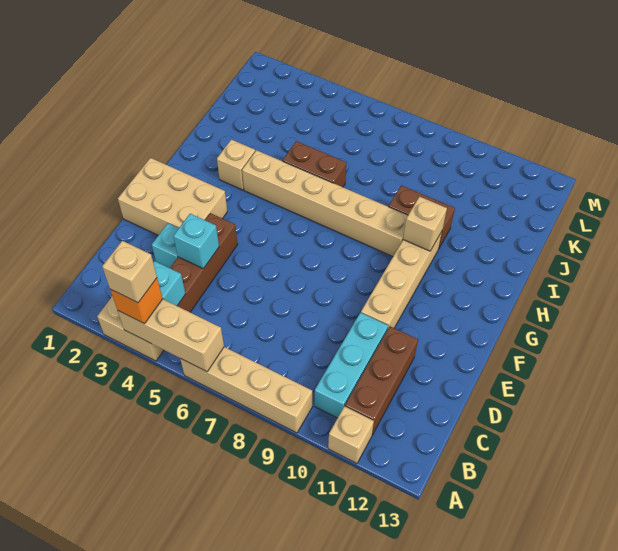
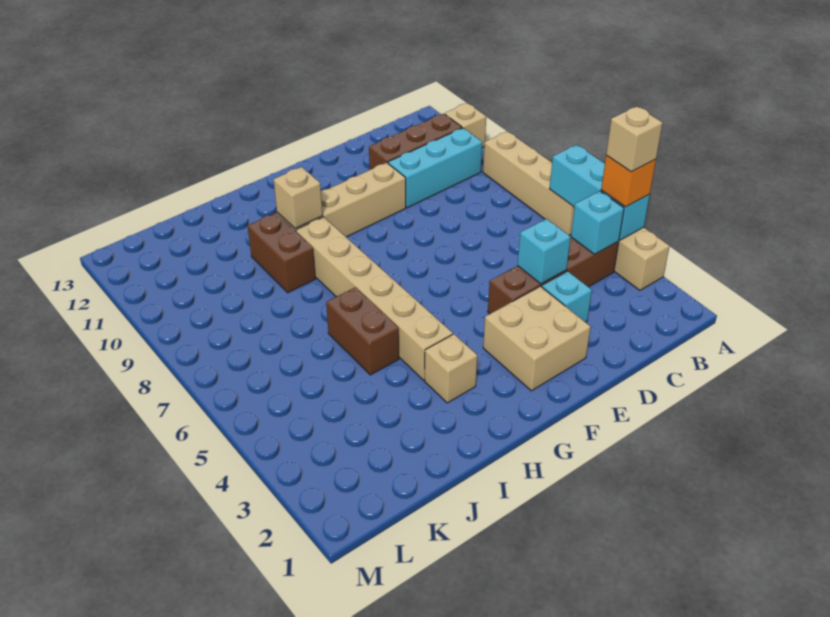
tan 1x3 brick [118,299,224,372] -> cyan 1x3 brick [550,145,650,240]
tan 2x3 brick [118,158,227,235] -> tan 2x2 brick [483,286,591,391]

